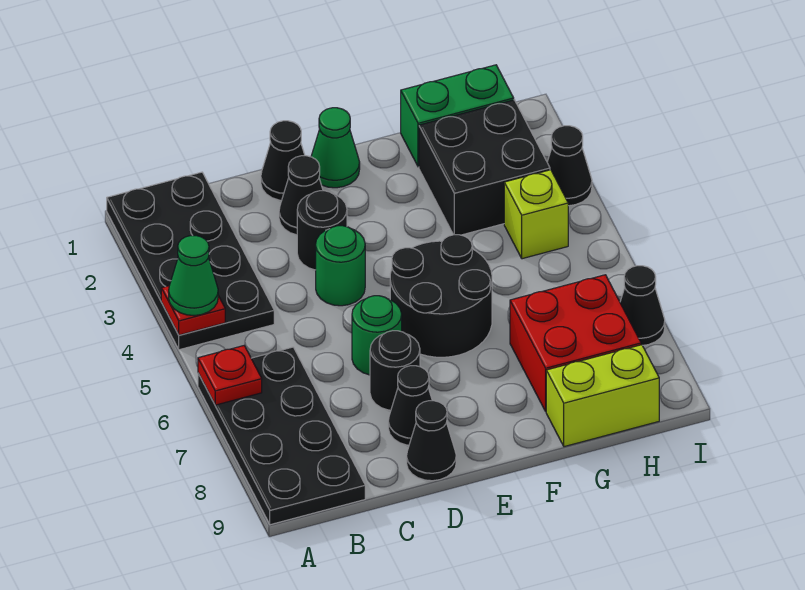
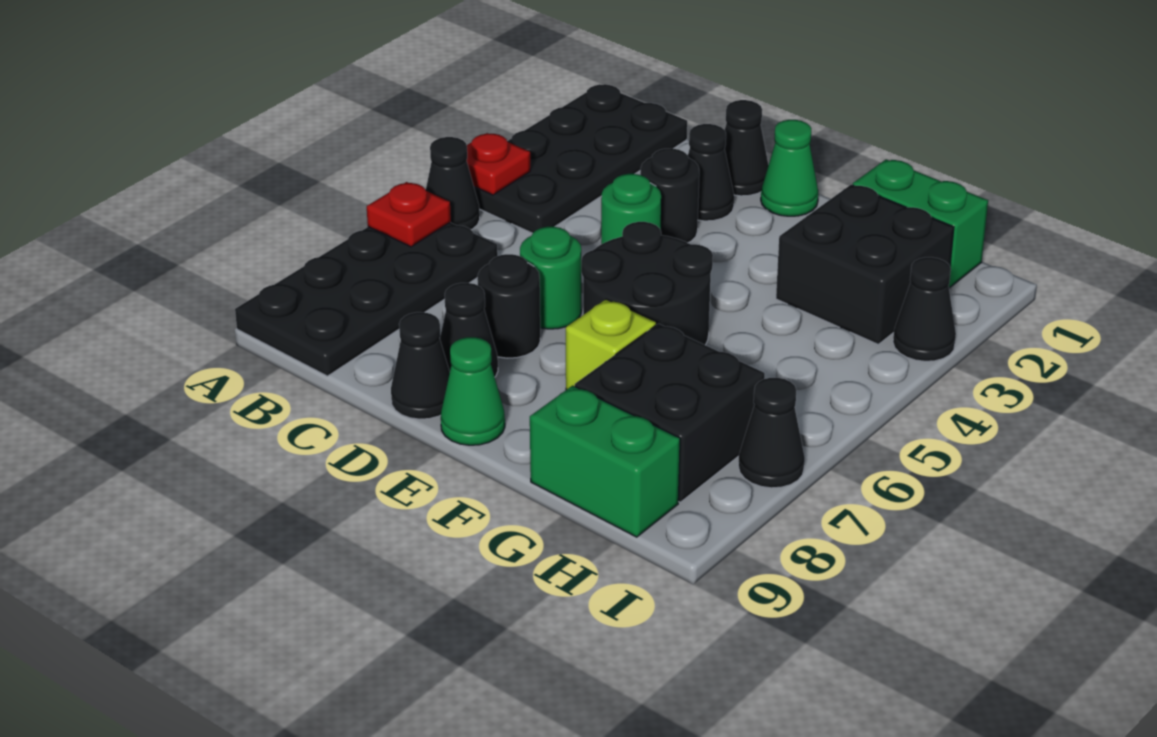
green 1x1 cone [169,236,218,316] -> green 1x1 cone moved to [441,337,505,445]
none -> black 1x1 cone [426,137,480,230]
red 2x2 brick [510,275,641,411] -> black 2x2 brick [575,324,765,502]
lime 1x2 brick [546,345,659,447] -> green 1x2 brick [530,386,680,537]
lime 1x1 brick [504,170,568,259] -> lime 1x1 brick moved to [566,299,656,390]

